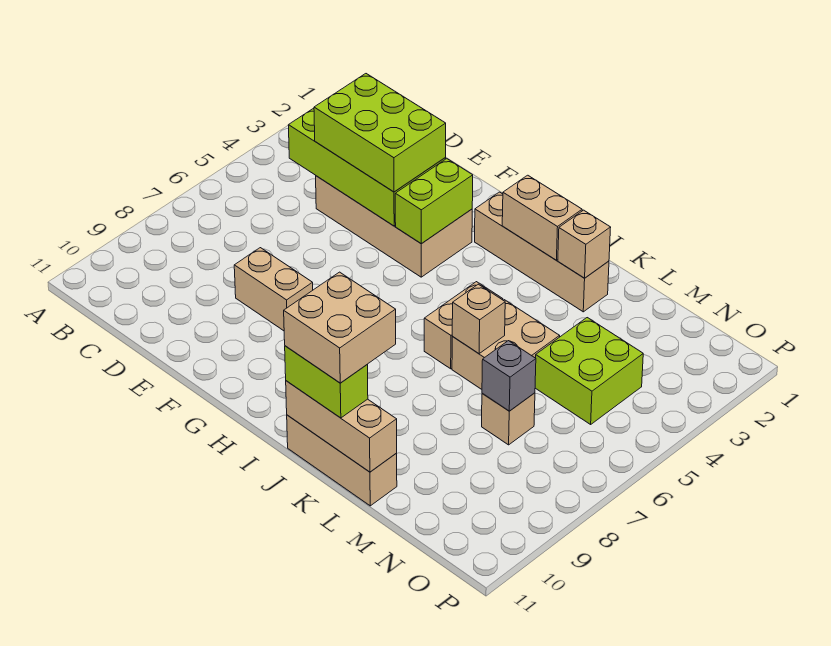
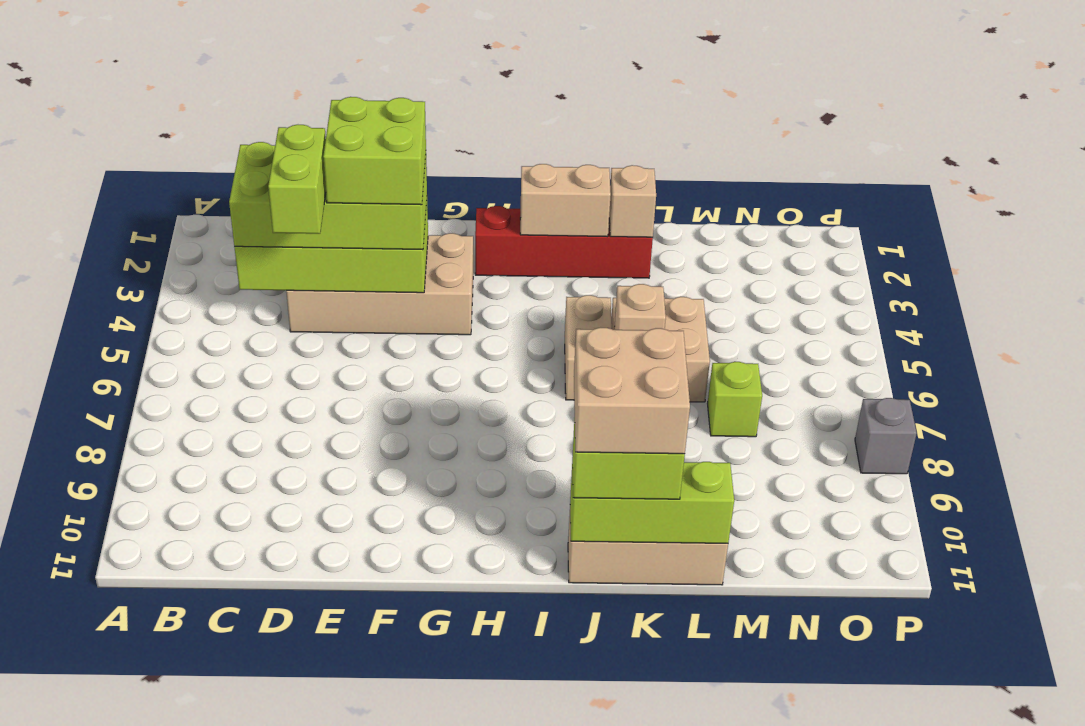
lime 2x3 brick [314,74,446,192] -> lime 2x4 brick [229,142,427,250]
tan 1x2 brick [234,248,313,331] -> none
lime 1x2 brick [395,159,473,244] -> lime 1x2 brick moved to [268,125,326,234]
tan 1x4 brick [475,192,609,312] -> red 1x4 brick [475,206,653,278]
tan 1x3 brick [286,381,397,472] -> lime 1x3 brick [570,462,734,543]
lime 2x2 brick [535,318,643,424] -> lime 2x2 brick moved to [323,97,426,205]
tan 1x1 brick [482,393,535,445] -> lime 1x1 brick [708,362,762,437]
grey 1x1 brick [482,341,536,411] -> grey 1x1 brick moved to [855,398,917,474]

